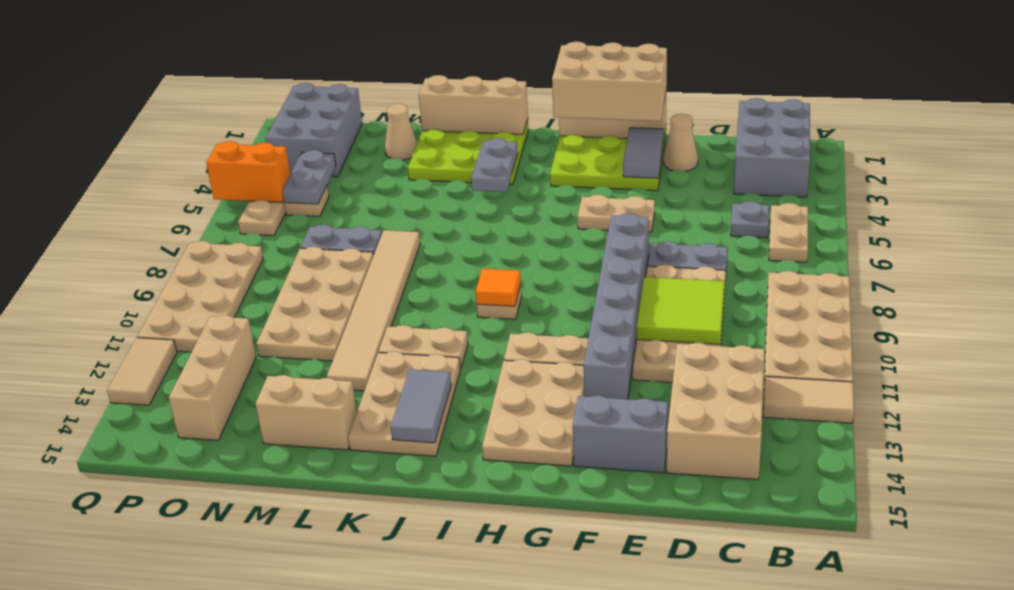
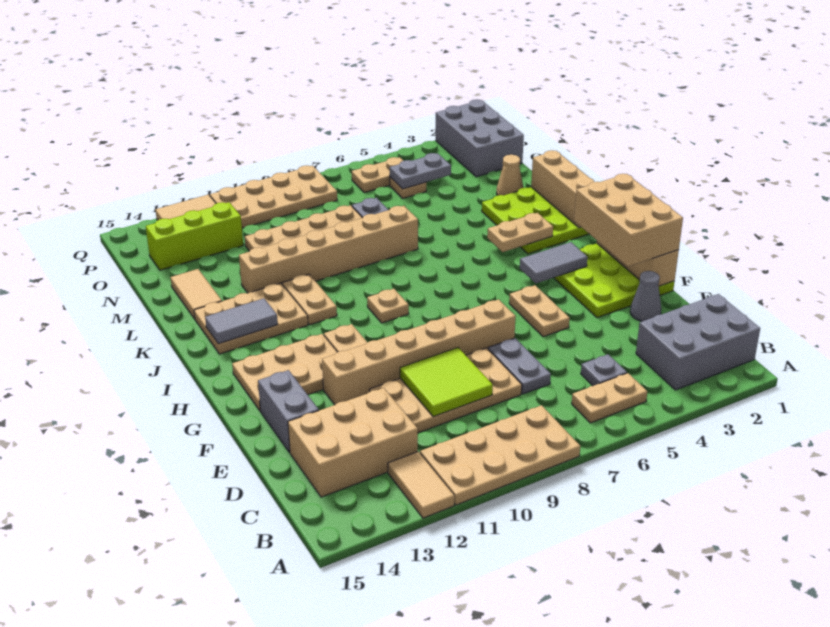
tan 1x1 cone [664,114,698,171] -> grey 1x1 cone [630,271,661,321]
grey 1x2 tile [623,128,664,178] -> grey 1x2 tile moved to [520,242,588,283]
grey 1x6 brick [584,213,649,399] -> tan 1x6 brick [322,299,516,405]
orange 1x1 tile [476,269,521,306] -> none
grey 1x2 plate [471,138,518,192] -> tan 1x2 plate [487,213,553,252]
tan 1x6 tile [327,230,420,391] -> tan 1x6 brick [239,206,418,293]
tan 1x2 brick [256,375,357,450] -> tan 1x2 tile [170,269,222,319]
grey 2x3 brick [265,83,362,177] -> grey 2x3 brick turned to [436,100,524,177]
tan 1x3 brick [169,315,256,440] -> lime 1x3 brick [146,202,243,270]
orange 1x2 brick [206,141,290,202] -> none

